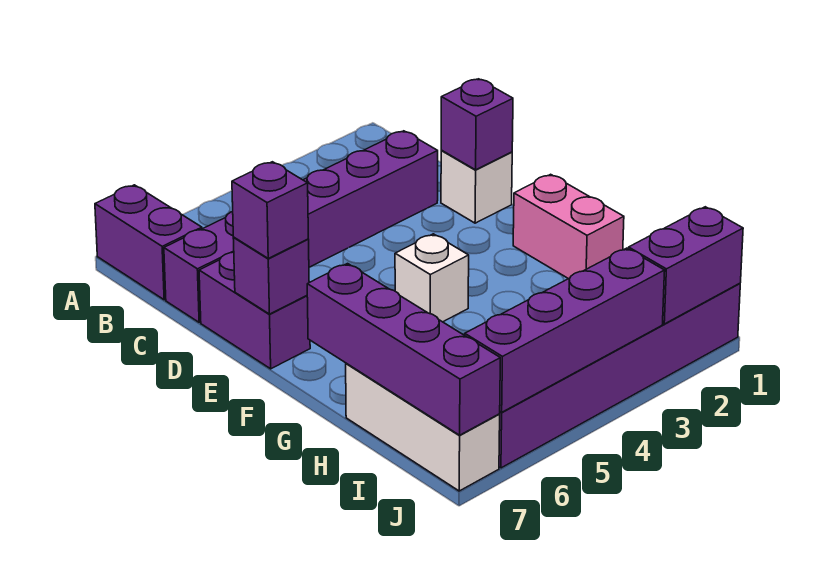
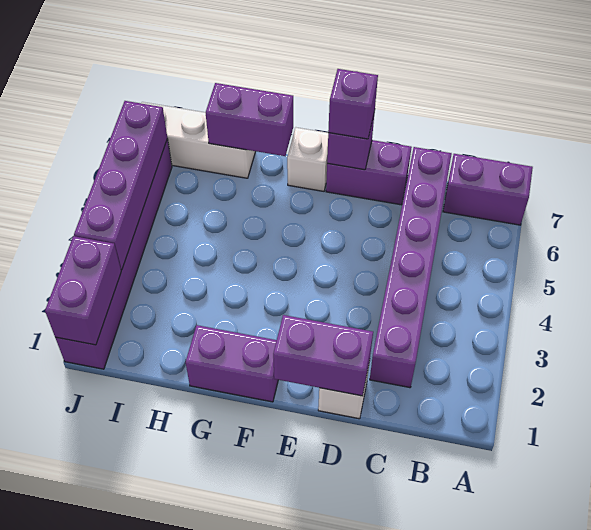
purple 1x1 brick [441,79,513,170] -> purple 1x2 brick [273,315,373,396]
pink 1x2 brick [513,174,624,279] -> purple 1x2 brick [186,325,278,402]
white 1x1 brick [395,234,469,322] -> white 1x1 brick moved to [287,128,328,191]
purple 1x4 brick [307,264,500,435] -> purple 1x2 brick [205,83,293,156]

